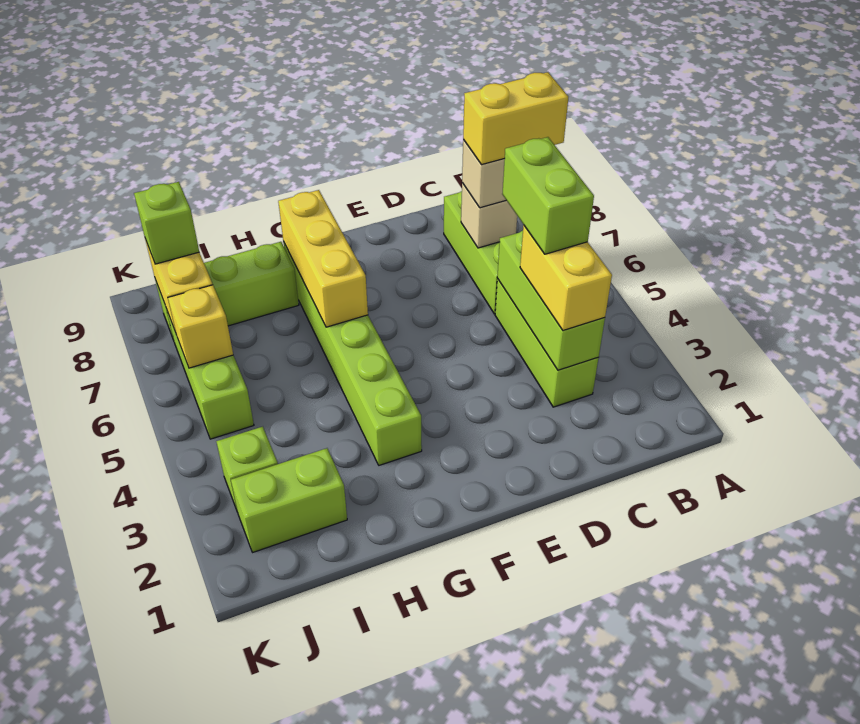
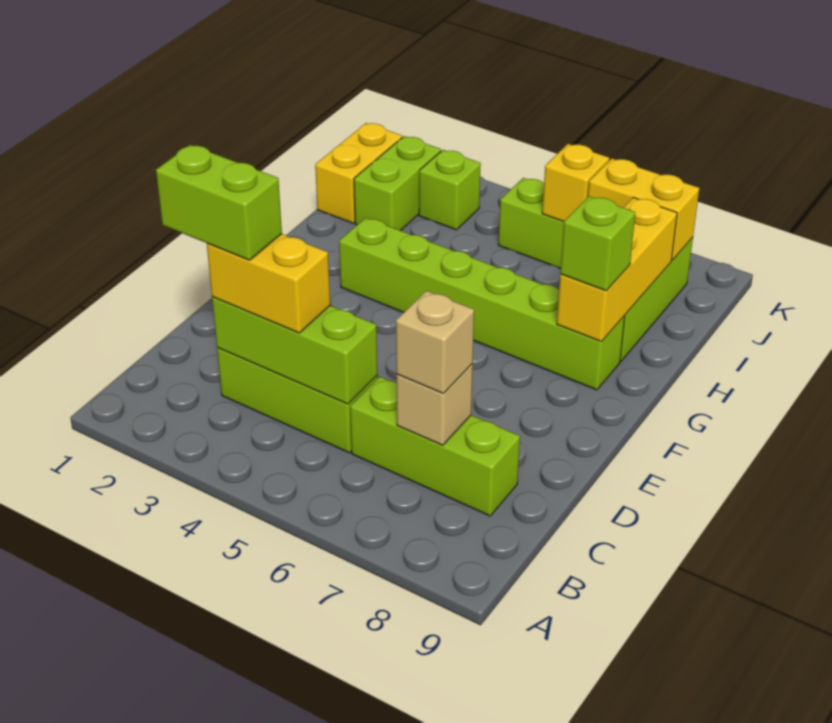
yellow 1x2 brick [463,72,568,165] -> yellow 1x2 brick moved to [315,123,402,223]
lime 1x2 brick [502,137,594,254] -> lime 1x2 brick moved to [156,145,282,260]
yellow 1x3 brick [278,190,368,327] -> yellow 1x3 brick turned to [557,197,677,341]
lime 1x1 brick [134,182,199,264] -> lime 1x1 brick moved to [560,196,635,291]

